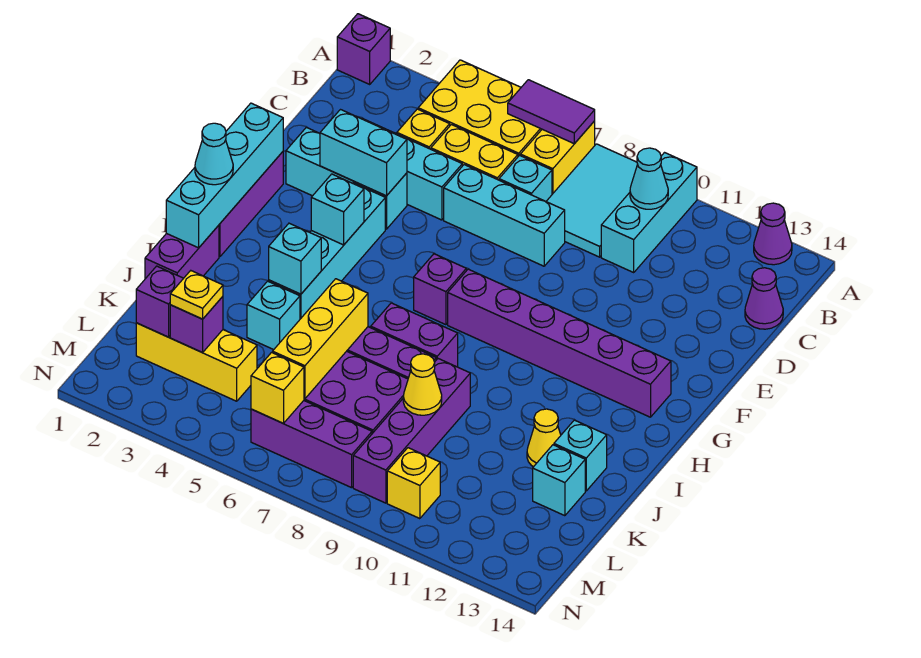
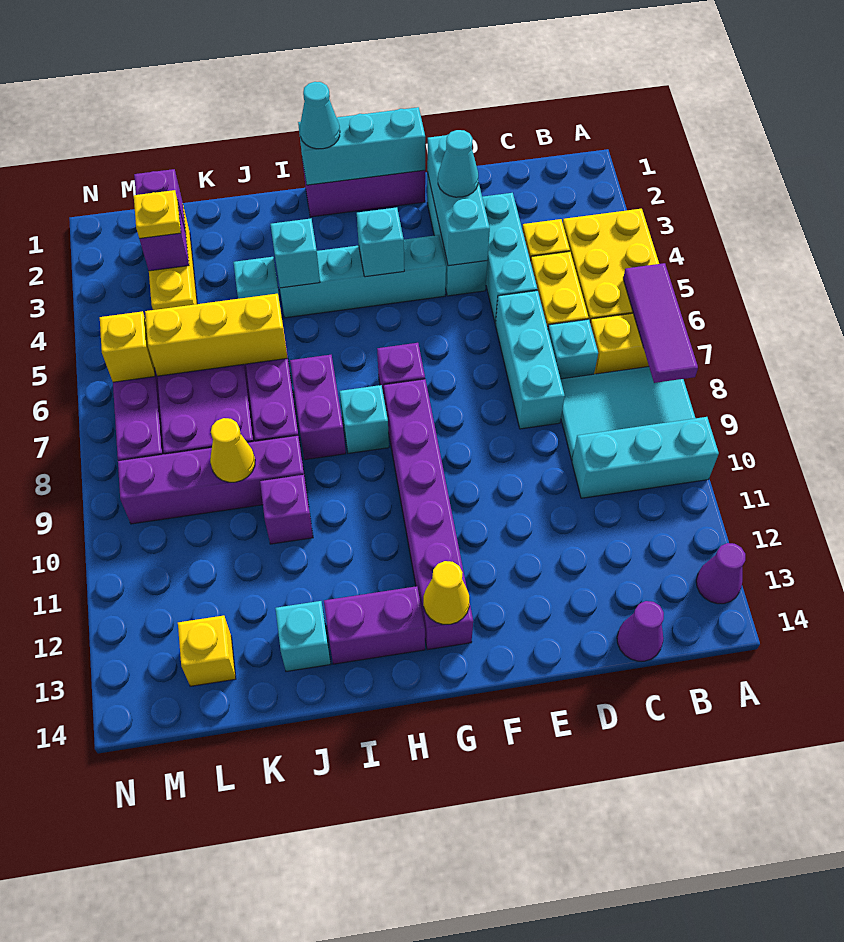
purple 1x1 brick [337,14,390,84] -> purple 1x1 brick moved to [260,475,313,544]
purple 1x2 tile [508,80,595,144] -> purple 1x3 tile [623,263,698,383]
cyan 1x1 cone [630,148,668,209] -> cyan 1x1 cone moved to [438,130,478,197]
cyan 1x2 brick [320,110,407,196] -> cyan 1x3 brick [427,135,490,266]
cyan 1x4 brick [166,103,283,248] -> cyan 1x3 brick [298,107,425,185]
purple 1x2 brick [145,225,219,279] -> purple 1x2 brick moved to [324,586,425,664]
yellow 1x1 cone [527,409,561,467] -> yellow 1x1 cone moved to [423,561,470,624]
cyan 1x1 brick [533,445,585,516] -> cyan 1x1 brick moved to [340,385,389,453]
yellow 1x1 brick [387,448,440,519] -> yellow 1x1 brick moved to [178,616,236,686]

